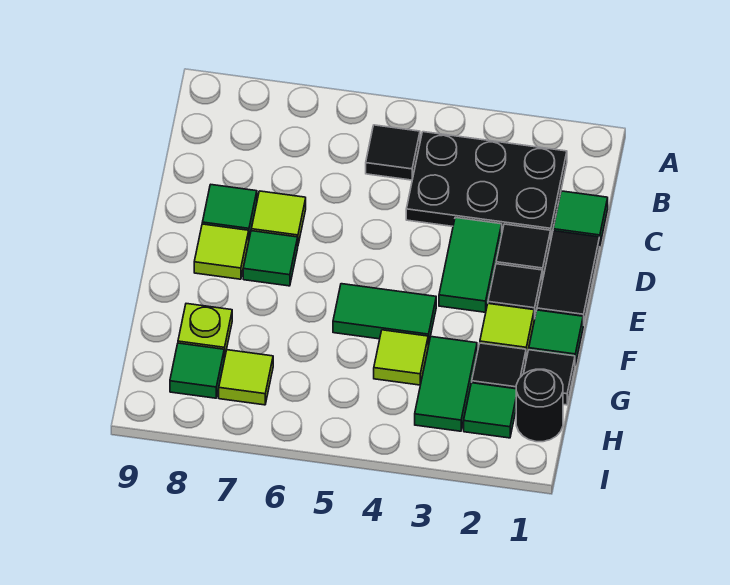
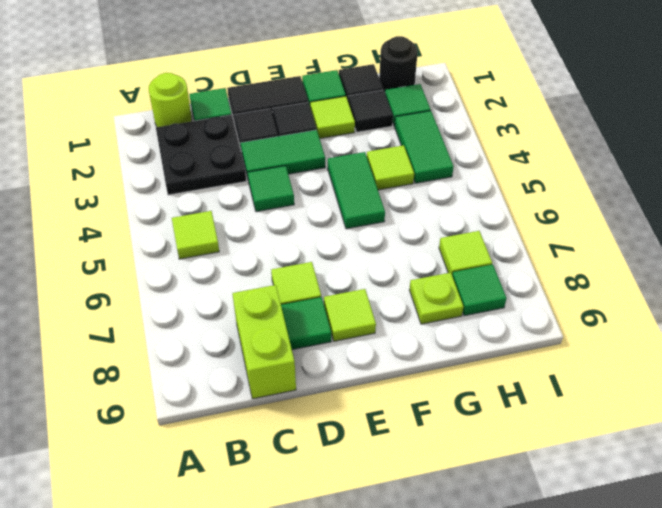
none -> lime 1x1 round brick [149,73,192,127]
black 2x3 plate [406,132,567,237] -> black 2x2 plate [156,115,246,195]
black 1x1 tile [366,125,420,180] -> lime 1x1 tile [172,211,219,259]
none -> lime 1x2 brick [232,285,296,399]
green 1x1 tile [243,231,298,286] -> green 1x1 tile moved to [248,166,294,212]
green 1x2 tile [415,337,477,431] -> green 1x2 tile turned to [395,111,454,183]

